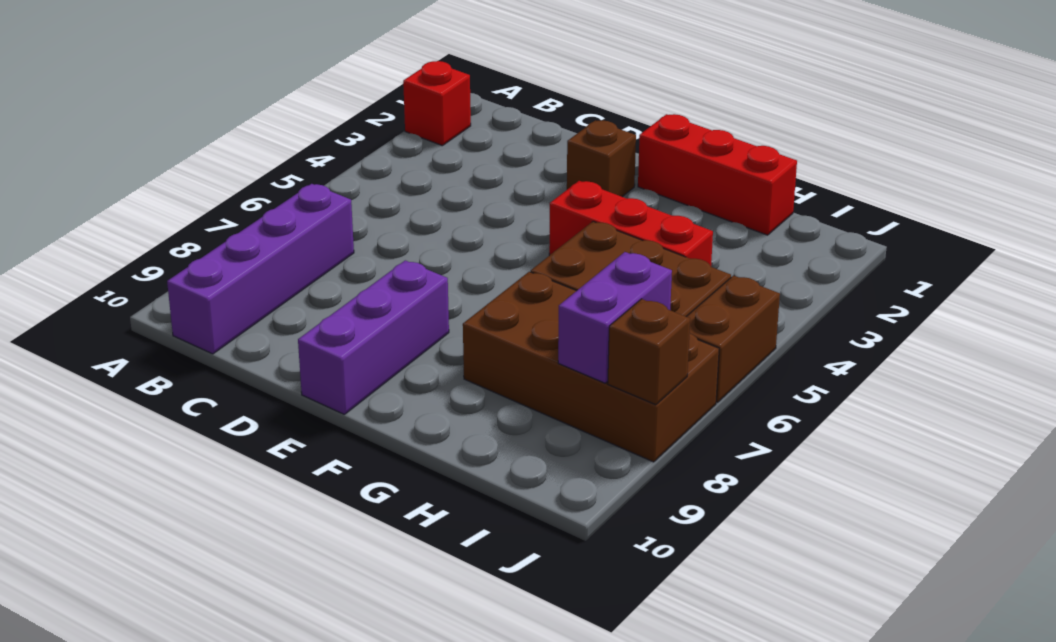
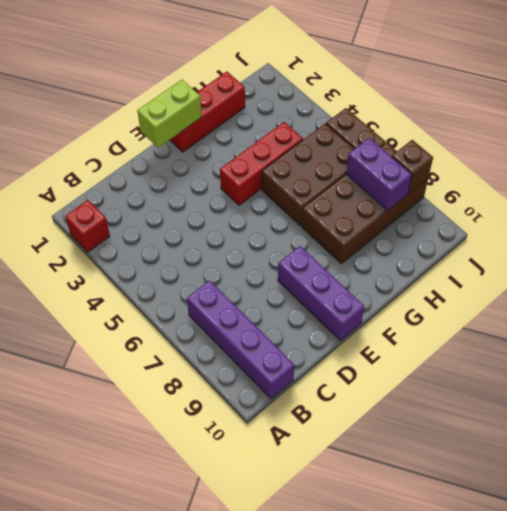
none -> lime 1x2 brick [137,80,202,148]
brown 1x1 brick [567,120,636,197] -> none

